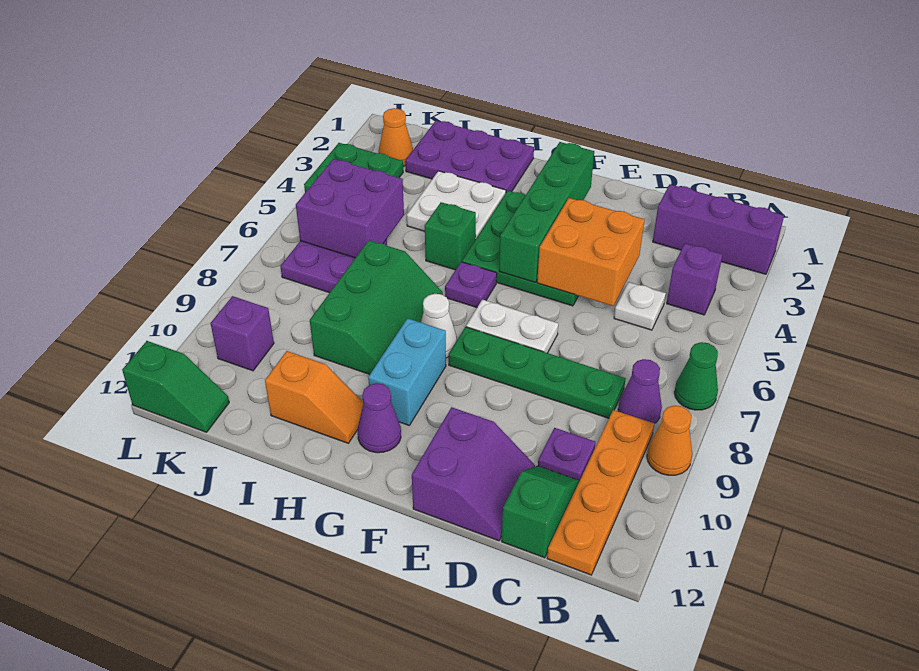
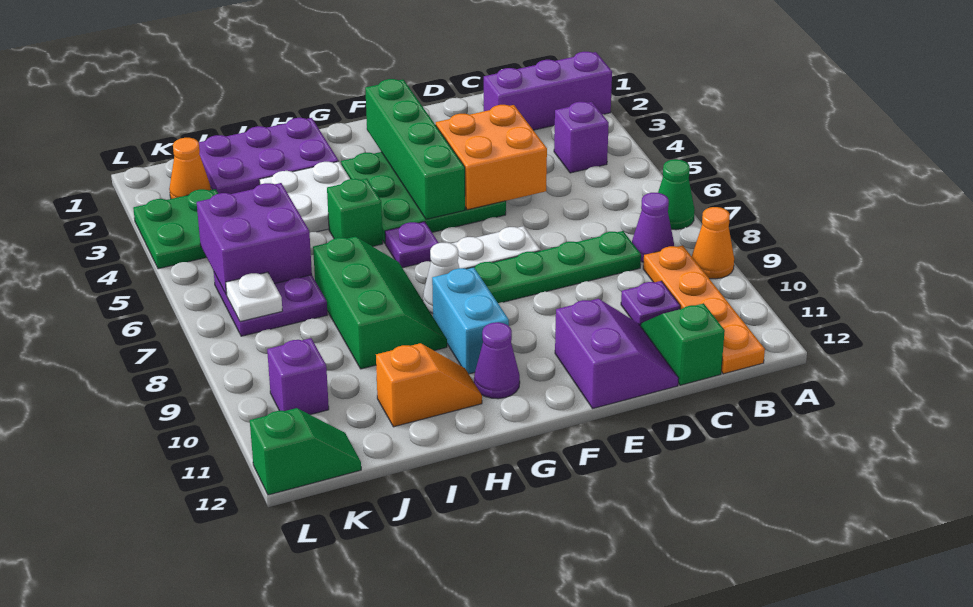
white 1x1 plate [614,282,666,330] -> white 1x1 plate moved to [226,272,282,322]

